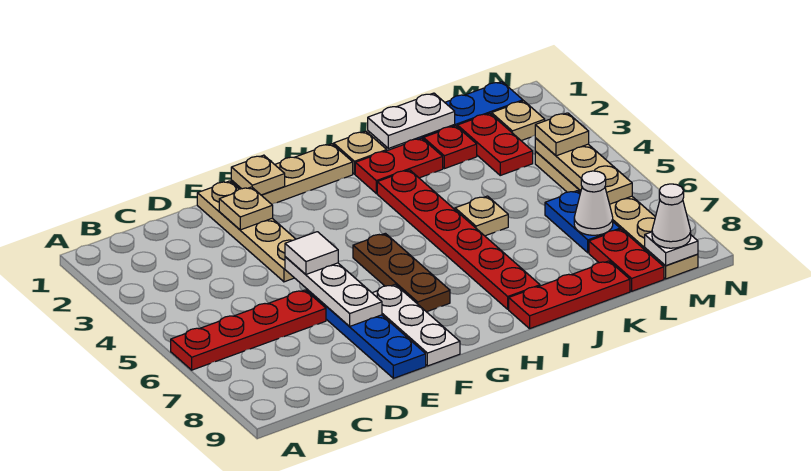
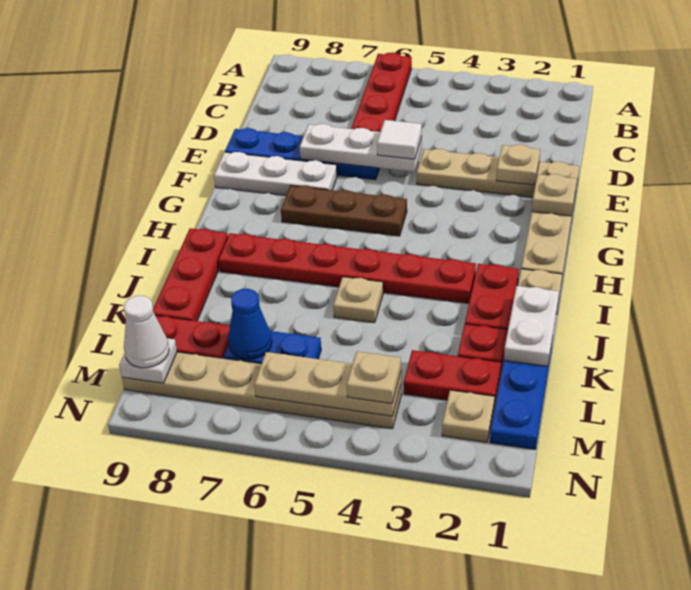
white 1x1 cone [574,171,613,235] -> blue 1x1 cone [228,289,272,359]

